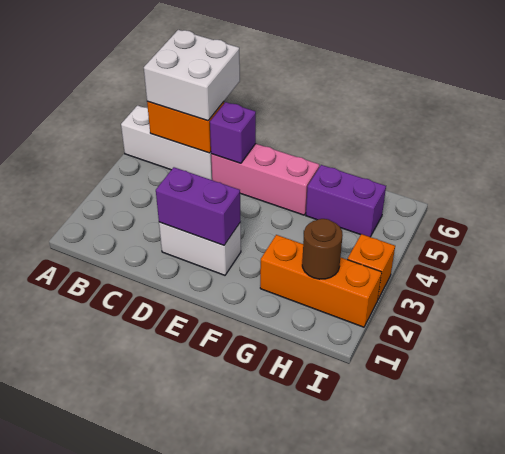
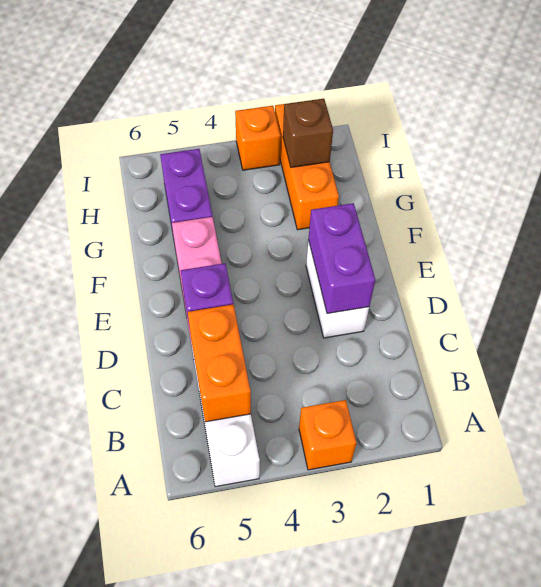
none -> orange 1x1 brick [299,400,357,470]
white 2x2 brick [144,30,240,121] -> none
brown 1x1 round brick [302,219,343,279] -> brown 1x1 brick [283,99,333,167]

